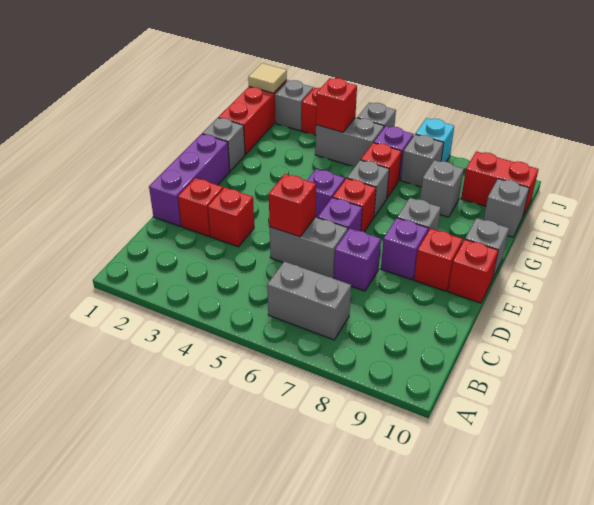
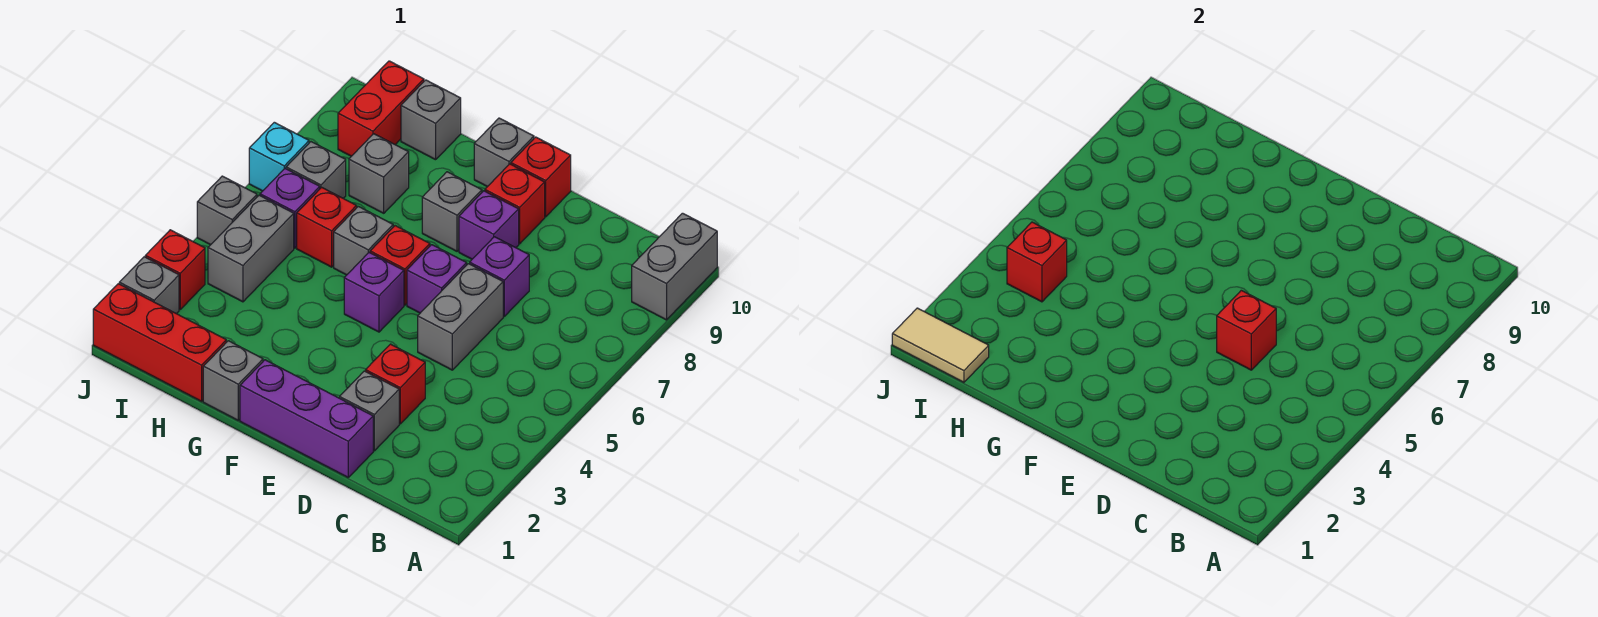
grey 1x2 brick [267,261,351,340] -> grey 1x2 brick moved to [632,213,717,320]
red 1x1 brick [178,178,223,236] -> grey 1x1 brick [340,371,399,451]
tan 1x1 tile [248,63,287,93] -> tan 1x2 tile [892,308,989,382]

